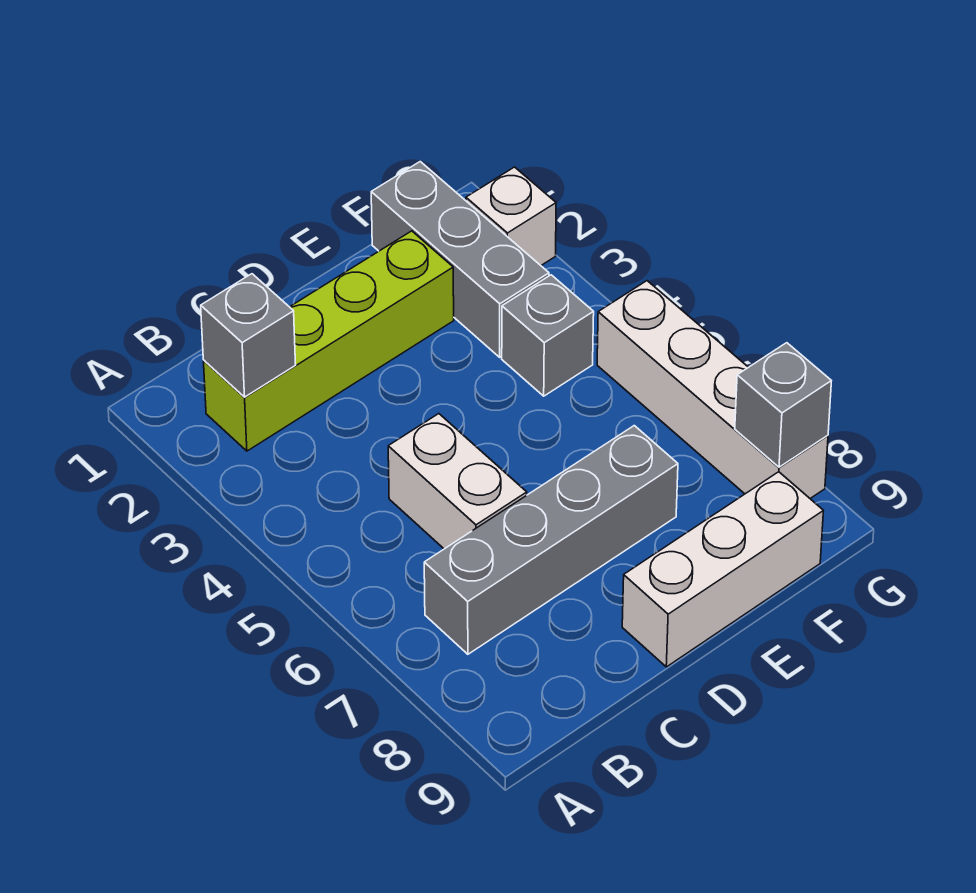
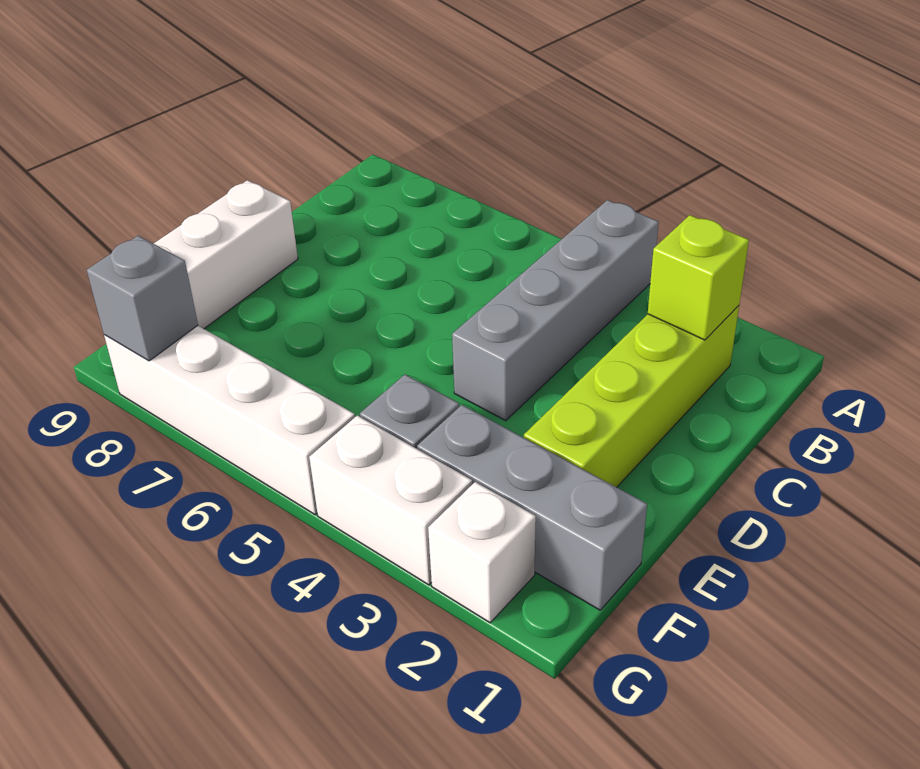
grey 1x1 brick [201,274,296,397] -> lime 1x1 brick [648,215,749,340]
grey 1x4 brick [424,426,678,654] -> grey 1x4 brick moved to [452,200,659,421]
white 1x2 brick [388,414,527,549] -> white 1x2 brick moved to [309,415,472,585]

